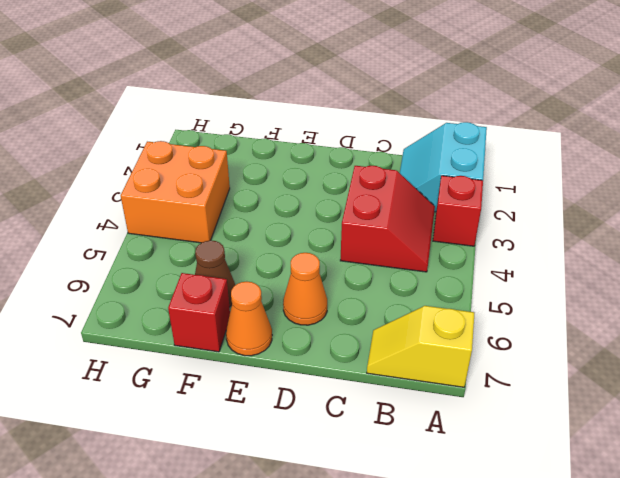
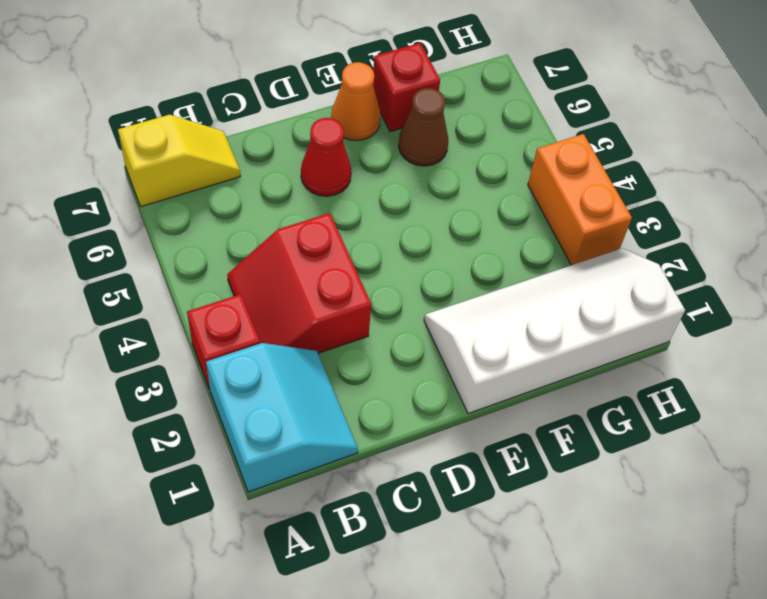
orange 1x1 cone [283,253,327,325] -> red 1x1 cone [301,118,351,196]
none -> white 2x4 slope [424,248,685,414]
orange 2x2 brick [121,141,230,243] -> orange 1x2 brick [528,134,632,265]

